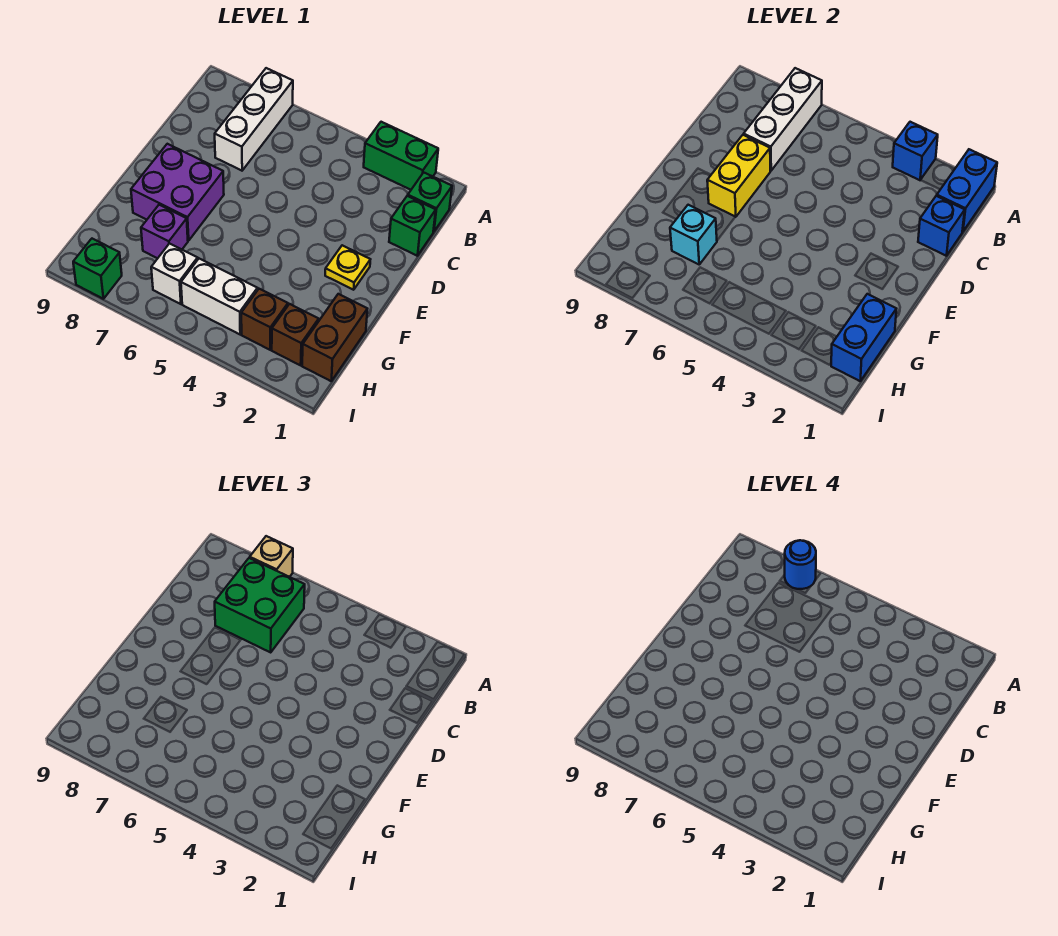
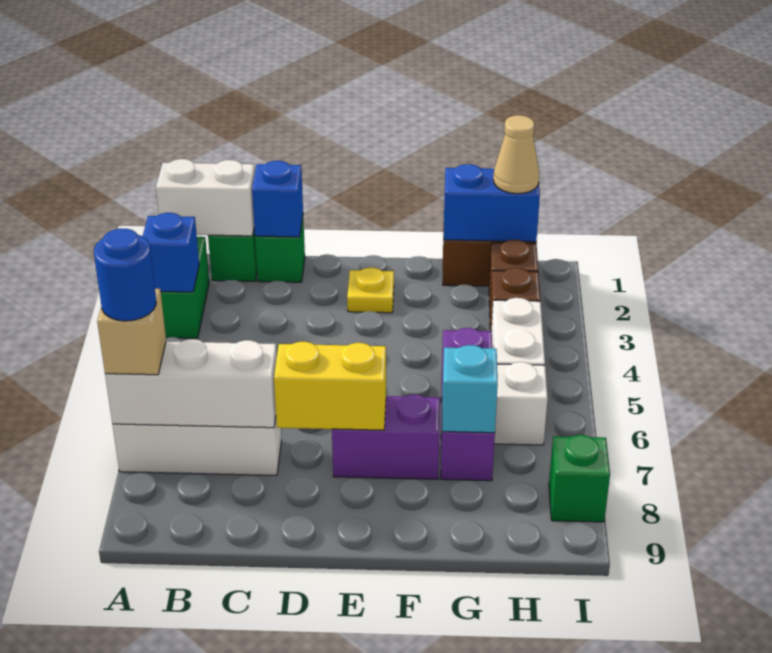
blue 1x2 brick [937,149,997,232] -> white 1x2 brick [156,159,255,236]
green 2x2 brick [215,558,305,652] -> none
purple 2x2 brick [131,144,224,241] -> purple 1x2 brick [332,395,440,479]
purple 1x1 brick [141,205,188,258] -> purple 1x3 brick [441,328,495,481]
none -> tan 1x1 cone [493,115,540,194]

